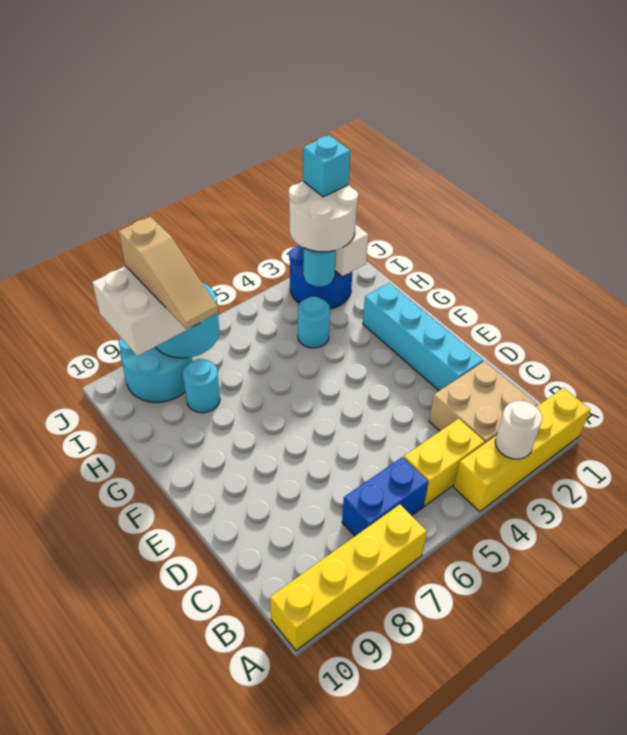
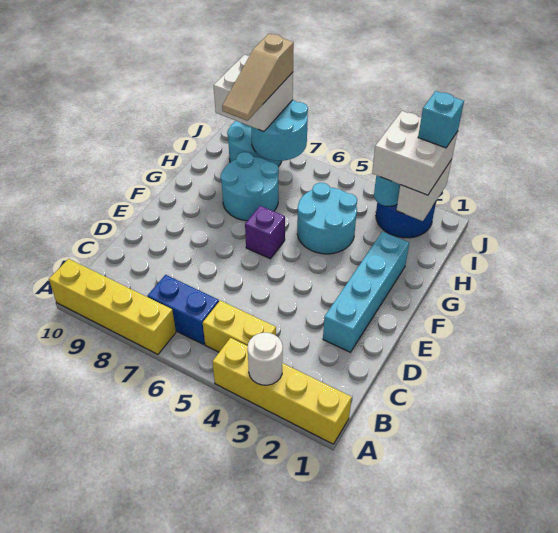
tan 2x2 brick [429,361,537,444] -> none
none -> purple 1x1 brick [245,206,285,259]
cyan 1x1 round brick [298,297,330,348] -> cyan 2x2 round brick [297,183,357,254]
cyan 1x1 round brick [183,359,220,413] -> cyan 2x2 round brick [221,152,279,221]
white 2x2 round brick [289,181,358,252] -> white 2x2 brick [372,111,458,195]

